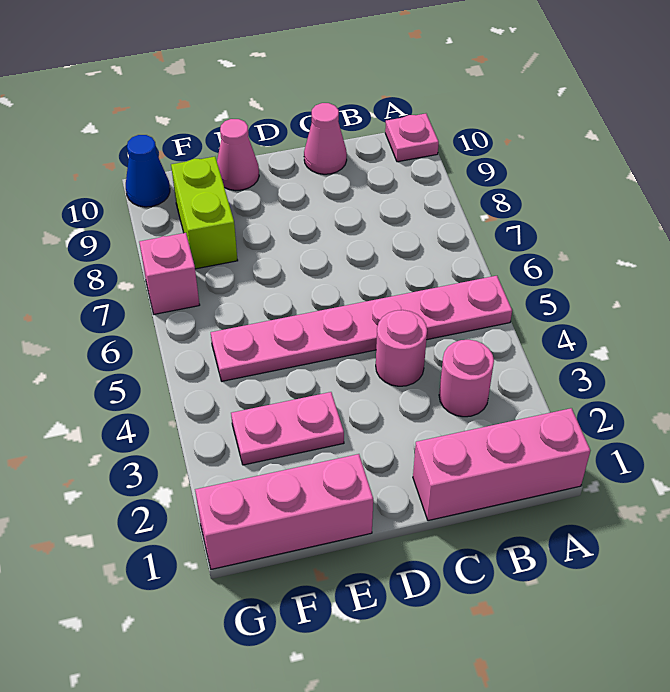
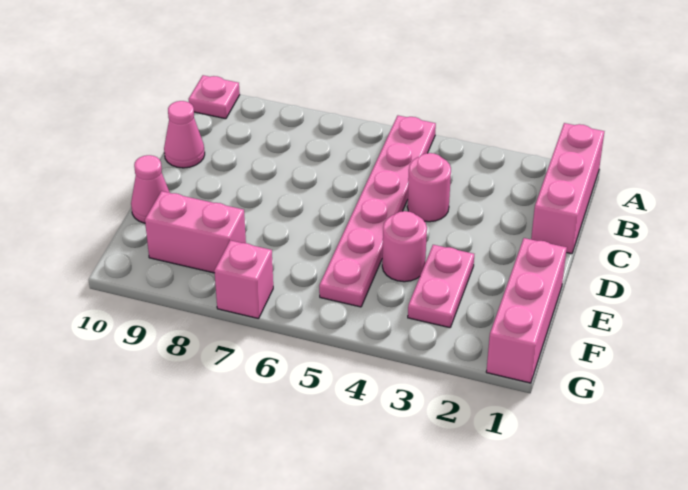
pink 1x1 round brick [439,340,494,417] -> pink 1x1 round brick moved to [382,211,427,282]
lime 1x2 brick [171,157,238,269] -> pink 1x2 brick [145,191,246,273]
blue 1x1 cone [126,135,170,207] -> none

